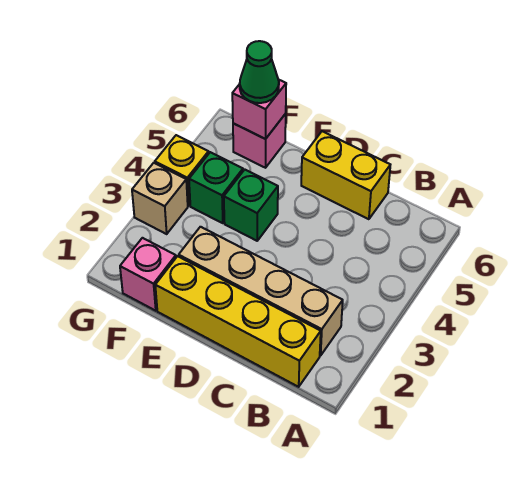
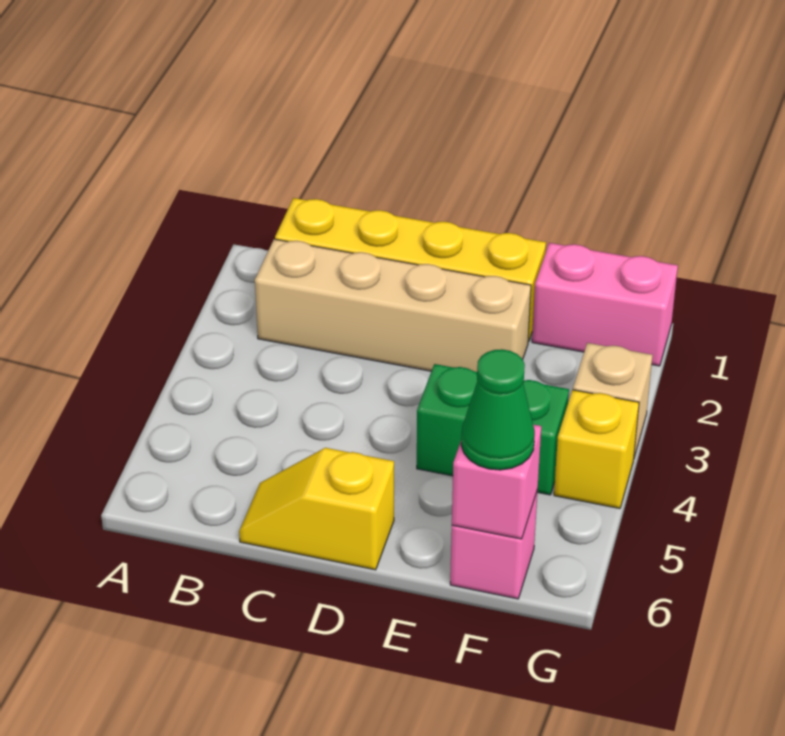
yellow 1x2 brick [301,131,390,219] -> yellow 1x2 slope [239,448,394,570]
pink 1x1 brick [120,238,176,311] -> pink 1x2 brick [532,243,678,366]

